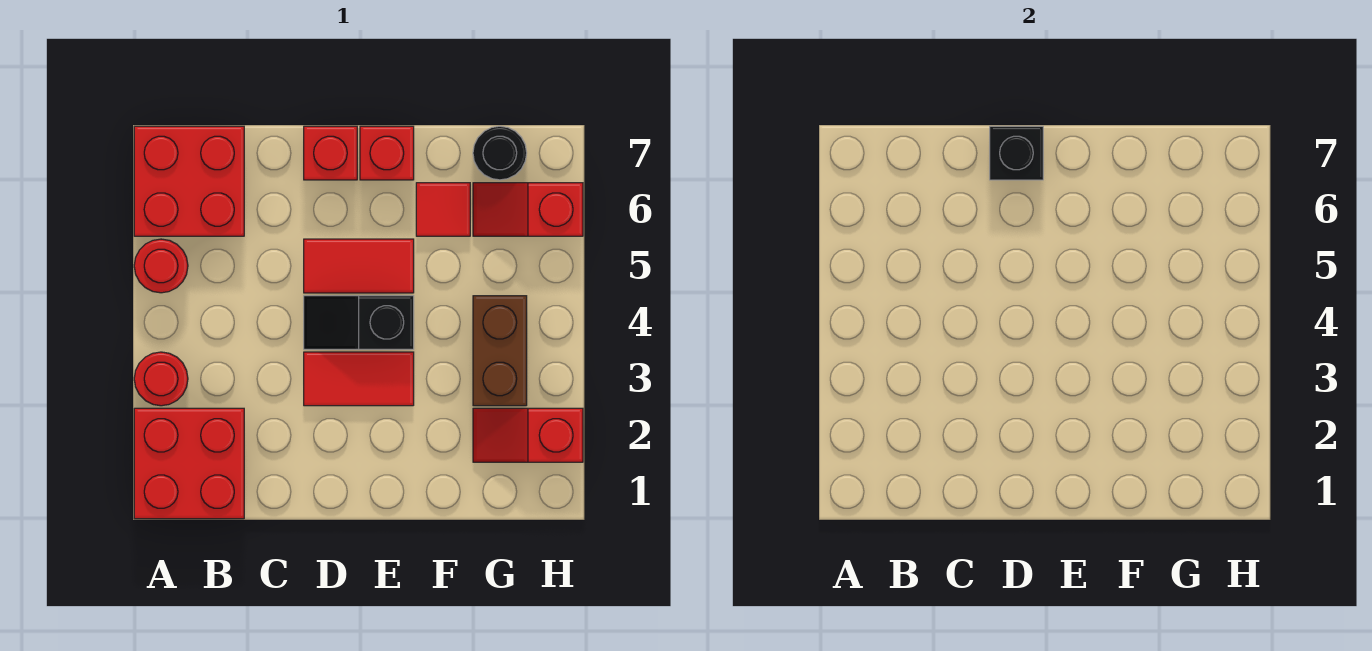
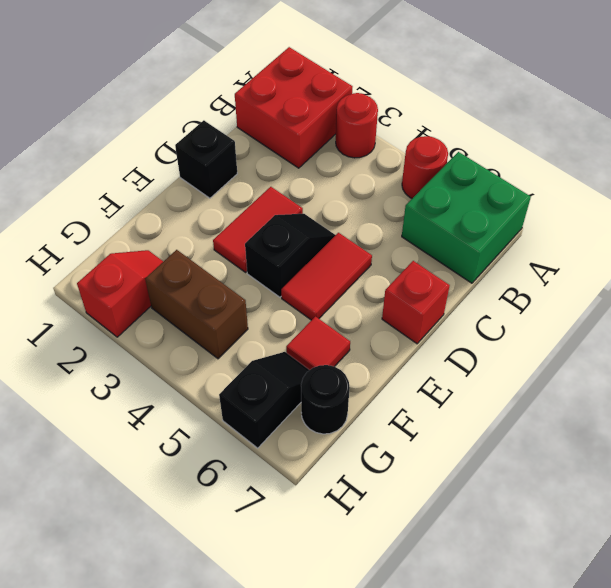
red 2x2 brick [134,126,244,236] -> green 2x2 brick [402,152,531,283]
black 1x1 brick [990,126,1043,180] -> black 1x1 brick moved to [175,120,237,198]
red 1x1 brick [360,126,414,180] -> none
red 1x2 slope [473,183,583,236] -> black 1x2 slope [219,352,309,448]

